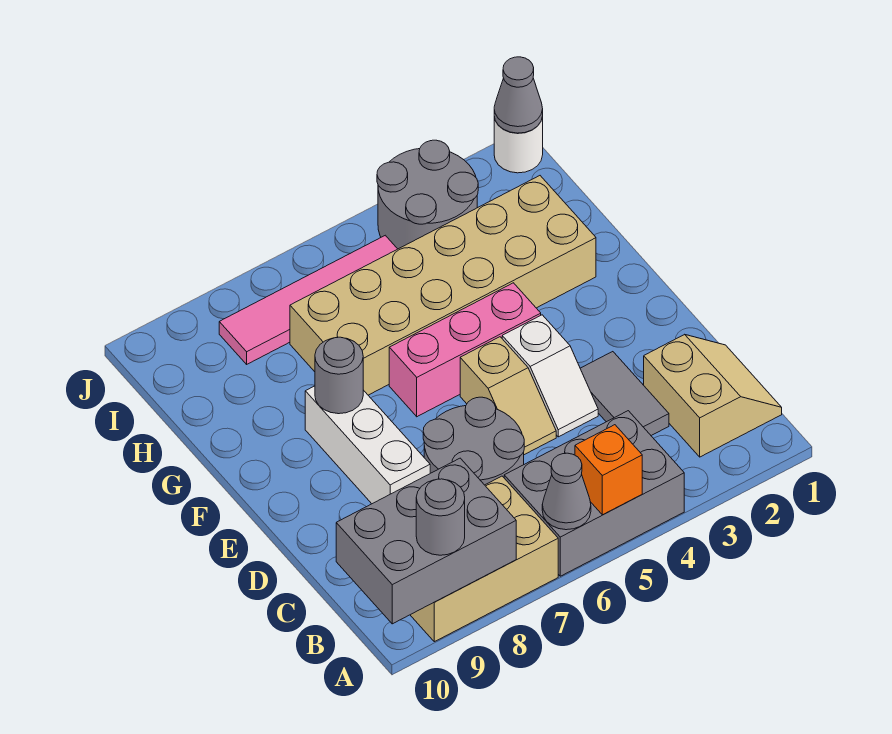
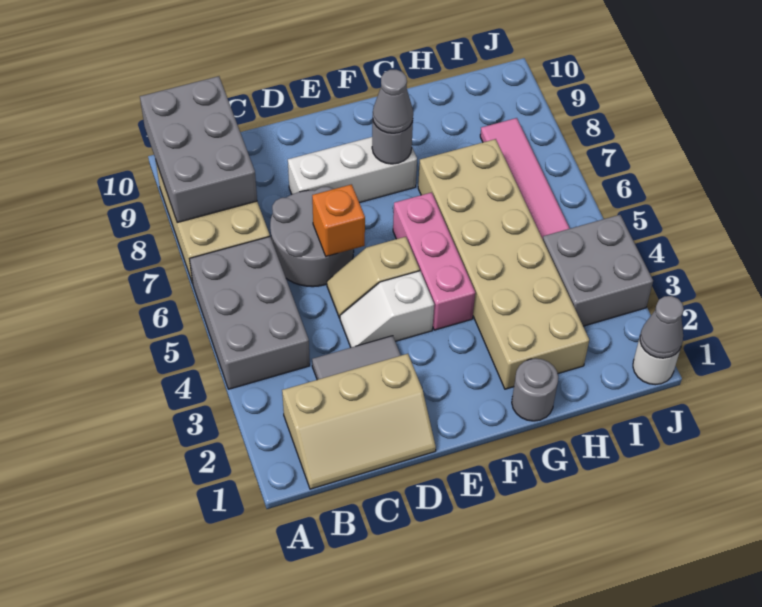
orange 1x1 brick [575,425,642,515] -> orange 1x1 brick moved to [312,184,365,256]
grey 1x1 cone [542,453,591,530] -> grey 1x1 cone moved to [373,70,413,133]
grey 1x1 round brick [416,479,465,555] -> grey 1x1 round brick moved to [512,358,558,421]
tan 2x2 slope [644,334,782,457] -> tan 2x3 slope [282,354,436,489]
grey 2x2 round brick [377,140,478,249] -> grey 2x2 brick [543,215,653,326]

